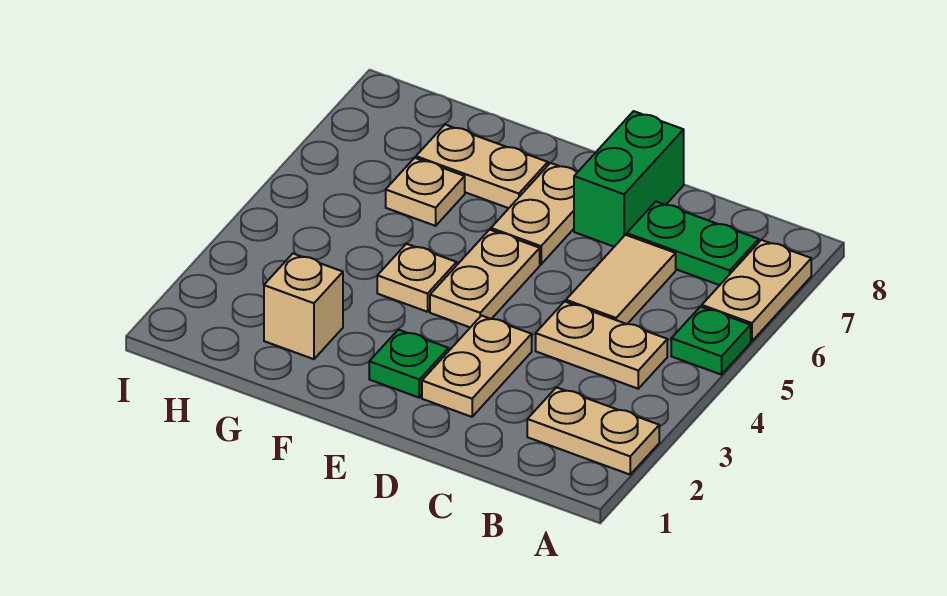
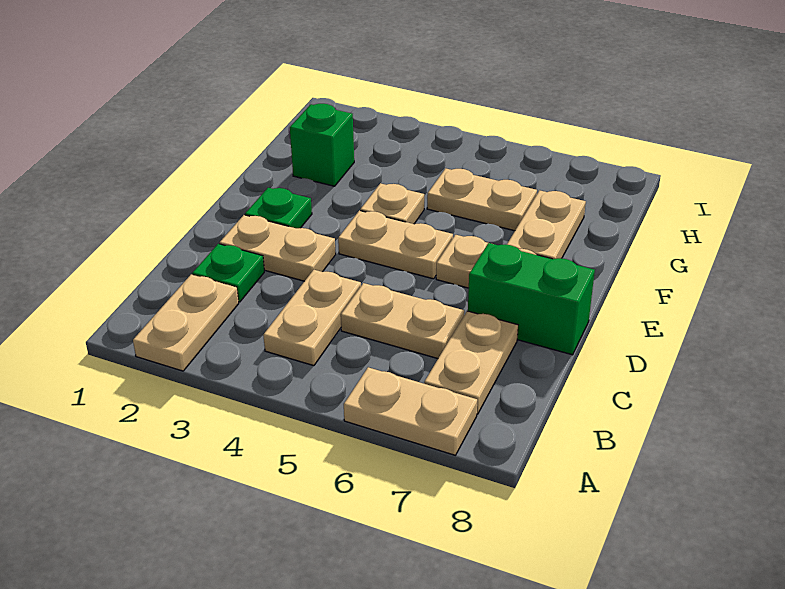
green 1x1 plate [671,307,751,375] -> green 1x1 plate moved to [192,244,264,302]
green 1x2 plate [627,202,759,285] -> tan 1x2 plate [424,311,518,414]
tan 1x2 tile [566,235,676,324] -> tan 1x2 plate [341,283,464,359]
tan 1x1 brick [264,254,343,359] -> green 1x1 brick [290,104,354,186]
tan 1x1 plate [386,158,465,226] -> tan 1x2 plate [427,168,537,231]

